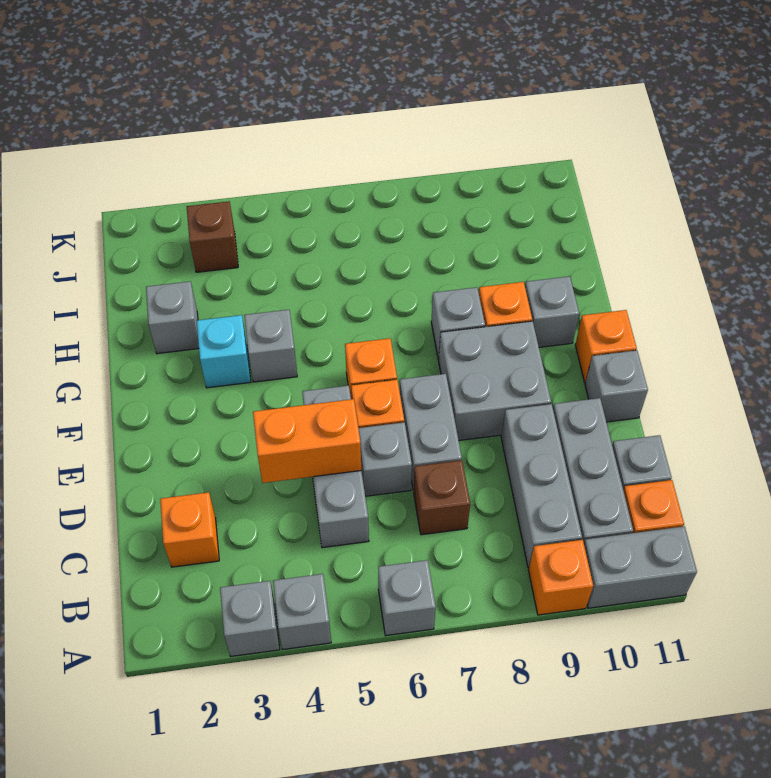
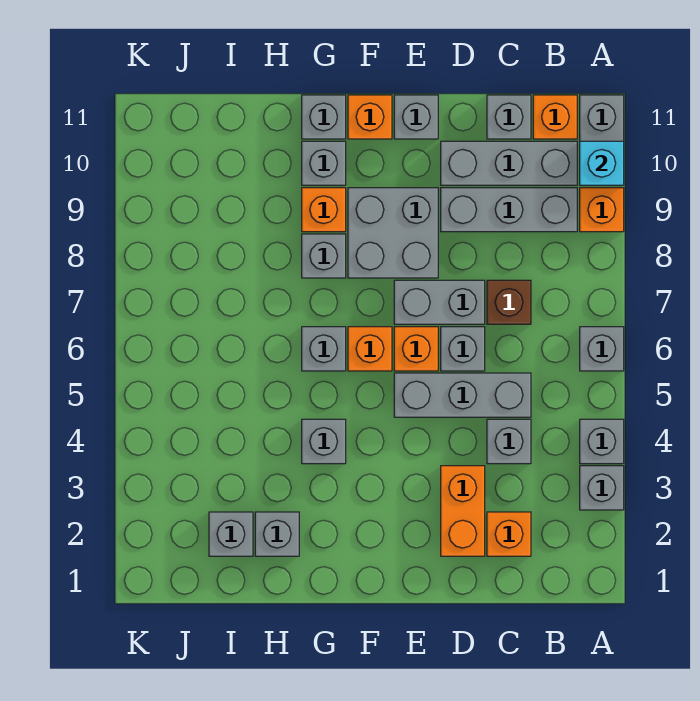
none -> grey 1x1 brick [487,419,531,464]
orange 1x2 brick [253,399,361,483] -> orange 1x2 brick moved to [441,466,485,556]
cyan 1x1 brick [197,315,251,388] -> cyan 1x1 brick moved to [580,141,624,185]
none -> grey 1x1 brick [302,327,346,371]
none -> grey 1x1 brick [302,95,346,139]
none -> grey 1x1 brick [209,512,253,556]
brown 1x1 brick [187,201,238,272] -> none

